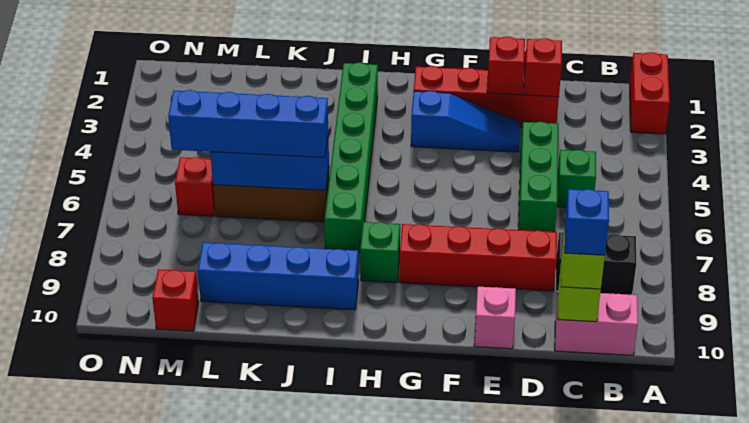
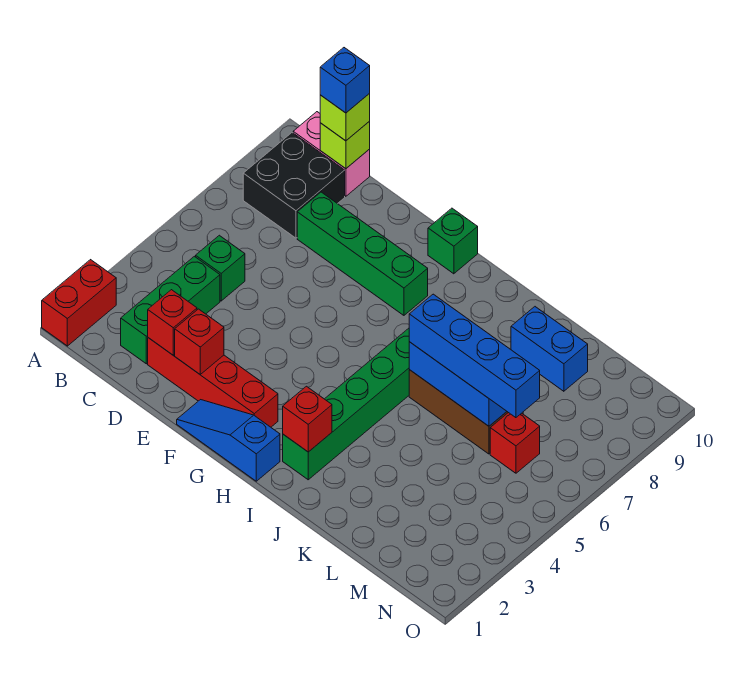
black 1x2 brick [556,232,636,295] -> black 2x2 brick [243,133,345,238]
green 1x3 brick [518,122,558,232] -> green 1x3 brick moved to [121,256,220,364]
red 1x4 brick [399,224,557,291] -> green 1x4 brick [297,192,428,315]
blue 1x3 slope [411,91,520,152] -> blue 1x3 slope moved to [177,400,280,481]
pink 1x1 brick [474,287,516,349] -> none
green 1x1 brick [360,222,400,283] -> green 1x1 brick moved to [428,208,478,274]
blue 1x4 brick [198,242,359,310] -> blue 1x2 brick [511,307,588,391]
red 1x1 brick [152,269,199,331] -> red 1x1 brick moved to [283,386,332,452]

